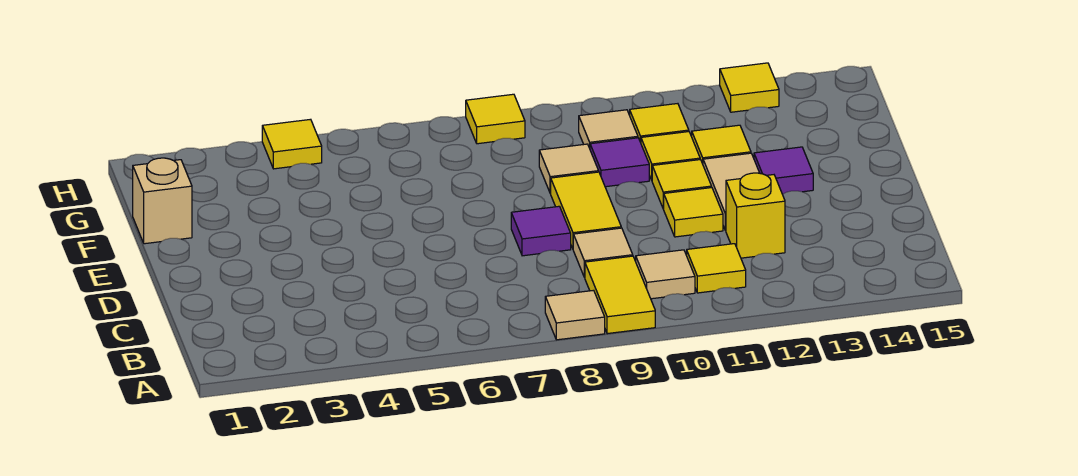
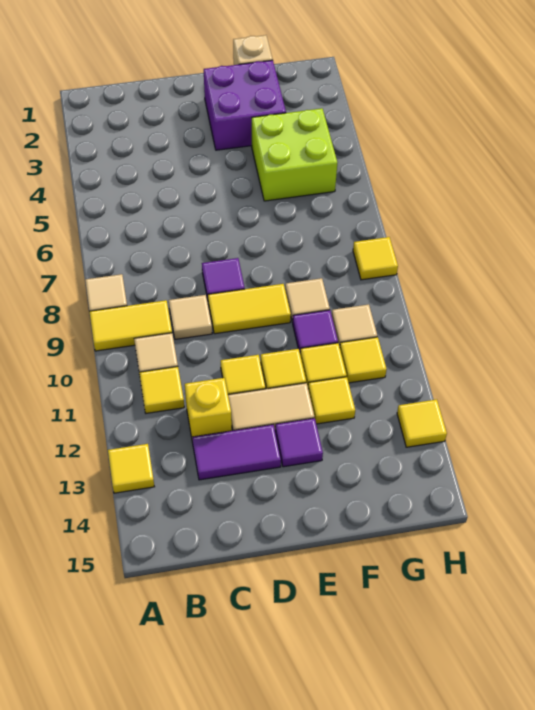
none -> purple 1x2 tile [192,425,281,480]
none -> purple 2x2 brick [204,60,286,150]
none -> lime 2x2 brick [252,108,337,201]
yellow 1x1 tile [262,119,322,169] -> yellow 1x1 tile moved to [108,444,154,493]

